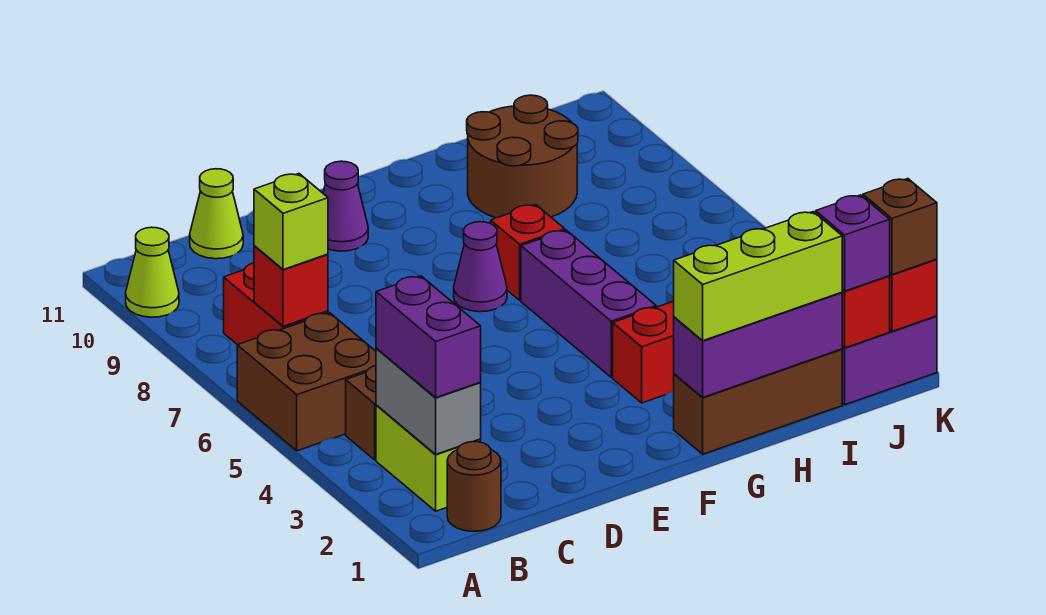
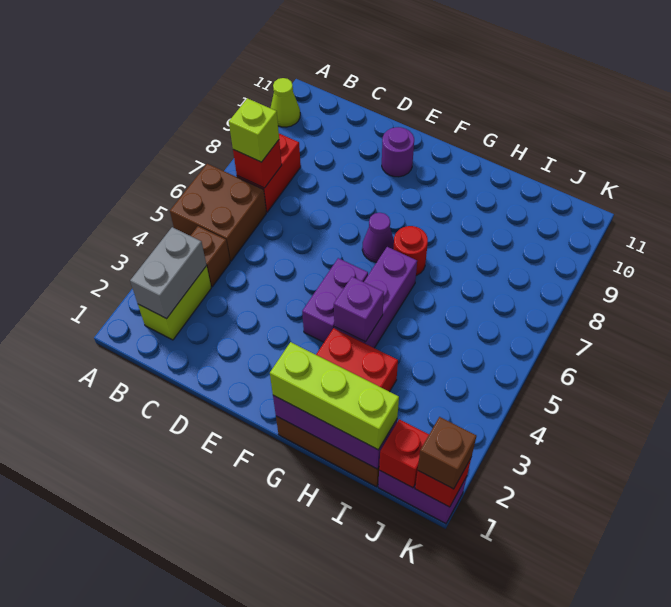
brown 1x1 round brick [447,442,501,531] -> none
purple 1x2 brick [376,276,481,398] -> purple 1x2 brick moved to [302,258,368,342]
lime 1x1 cone [190,169,243,259] -> none
purple 1x1 cone [323,161,368,251] -> purple 1x1 round brick [382,127,414,177]
red 1x1 brick [491,204,565,300] -> red 1x1 round brick [393,226,428,276]
brown 2x2 round brick [467,95,578,218] -> none
purple 1x1 brick [816,195,890,291] -> purple 1x1 brick moved to [334,277,384,342]

